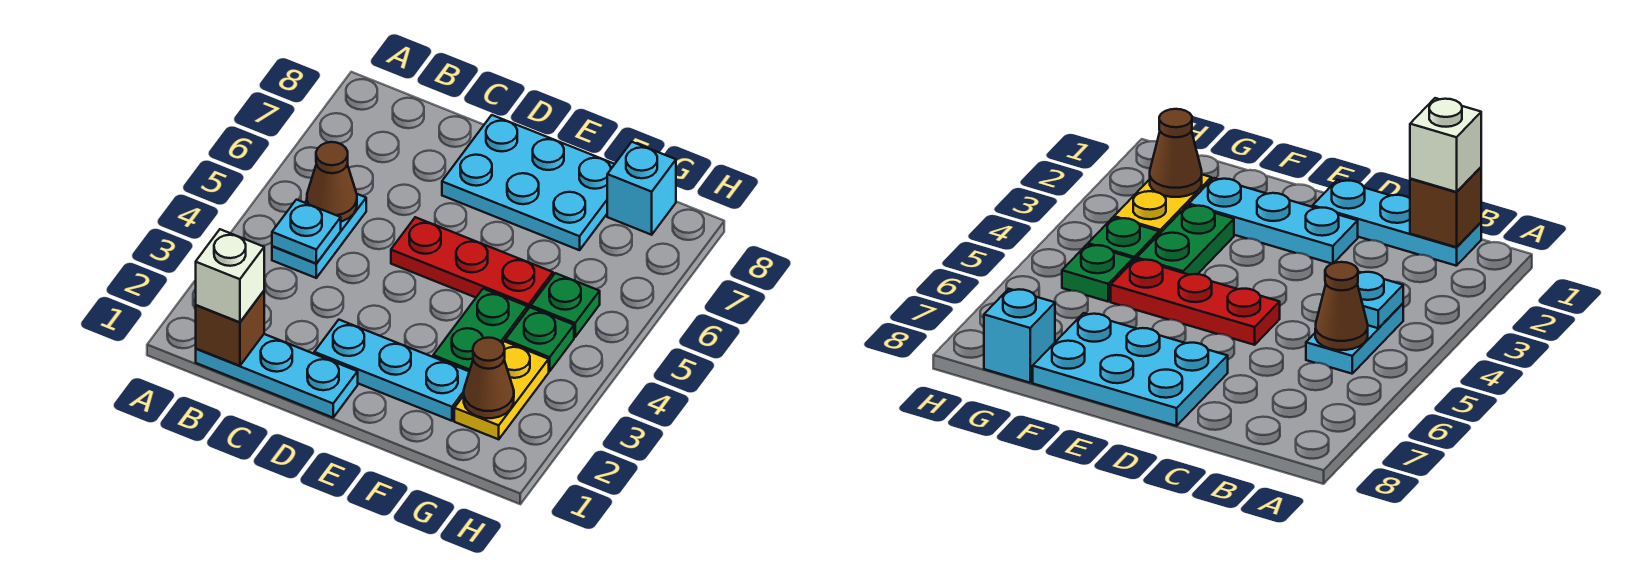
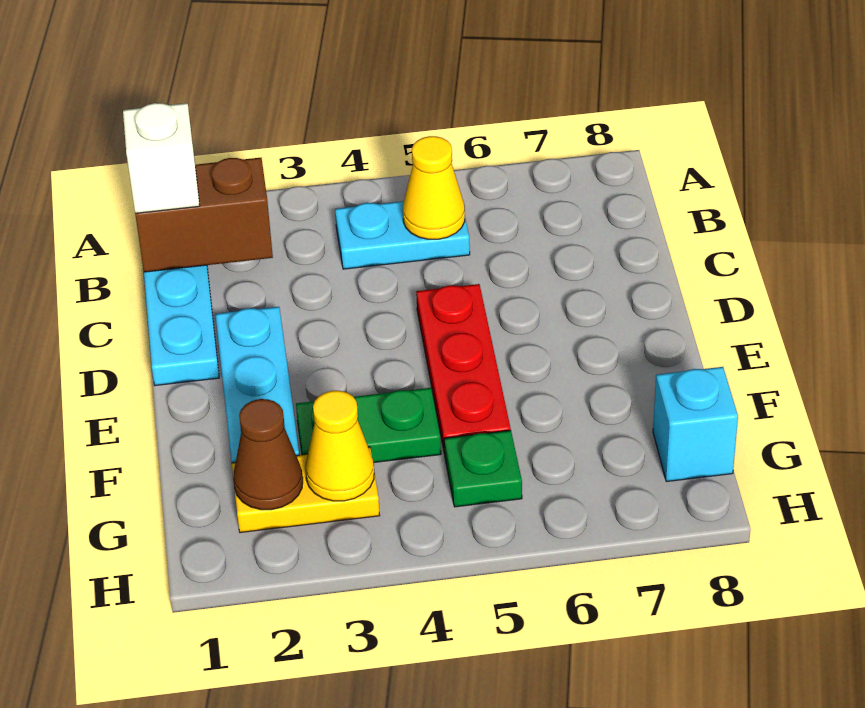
brown 1x1 brick [196,291,264,366] -> brown 1x2 brick [135,158,273,272]
cyan 1x1 plate [272,200,341,264] -> none
brown 1x1 cone [307,142,357,221] -> yellow 1x1 cone [403,136,465,239]
cyan 2x3 plate [442,115,615,250] -> none
none -> yellow 1x1 cone [305,391,374,501]
green 1x1 plate [505,307,574,371] -> none

